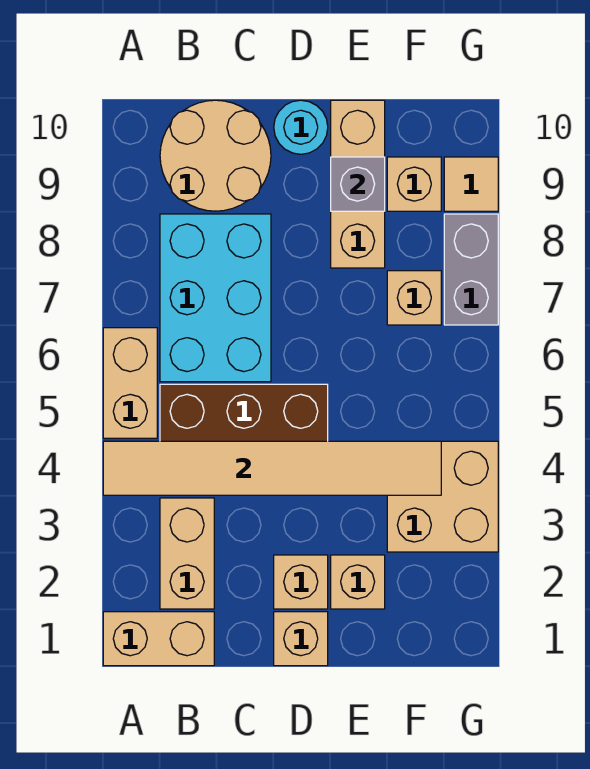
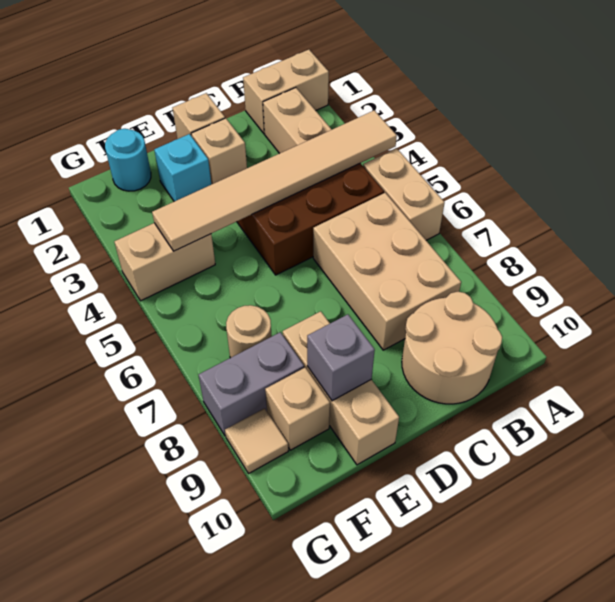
cyan 2x3 brick [160,214,271,382] -> tan 2x3 brick [313,193,461,350]
cyan 1x1 round brick [274,100,328,154] -> cyan 1x1 round brick moved to [105,129,151,191]
tan 1x1 brick [331,555,385,609] -> cyan 1x1 brick [154,134,211,201]
tan 2x2 brick [387,441,498,552] -> tan 1x2 brick [114,223,215,301]
tan 1x1 brick [387,271,441,325] -> tan 1x1 round brick [226,305,272,358]
grey 1x2 brick [444,214,498,325] -> grey 1x2 brick turned to [198,332,304,436]

